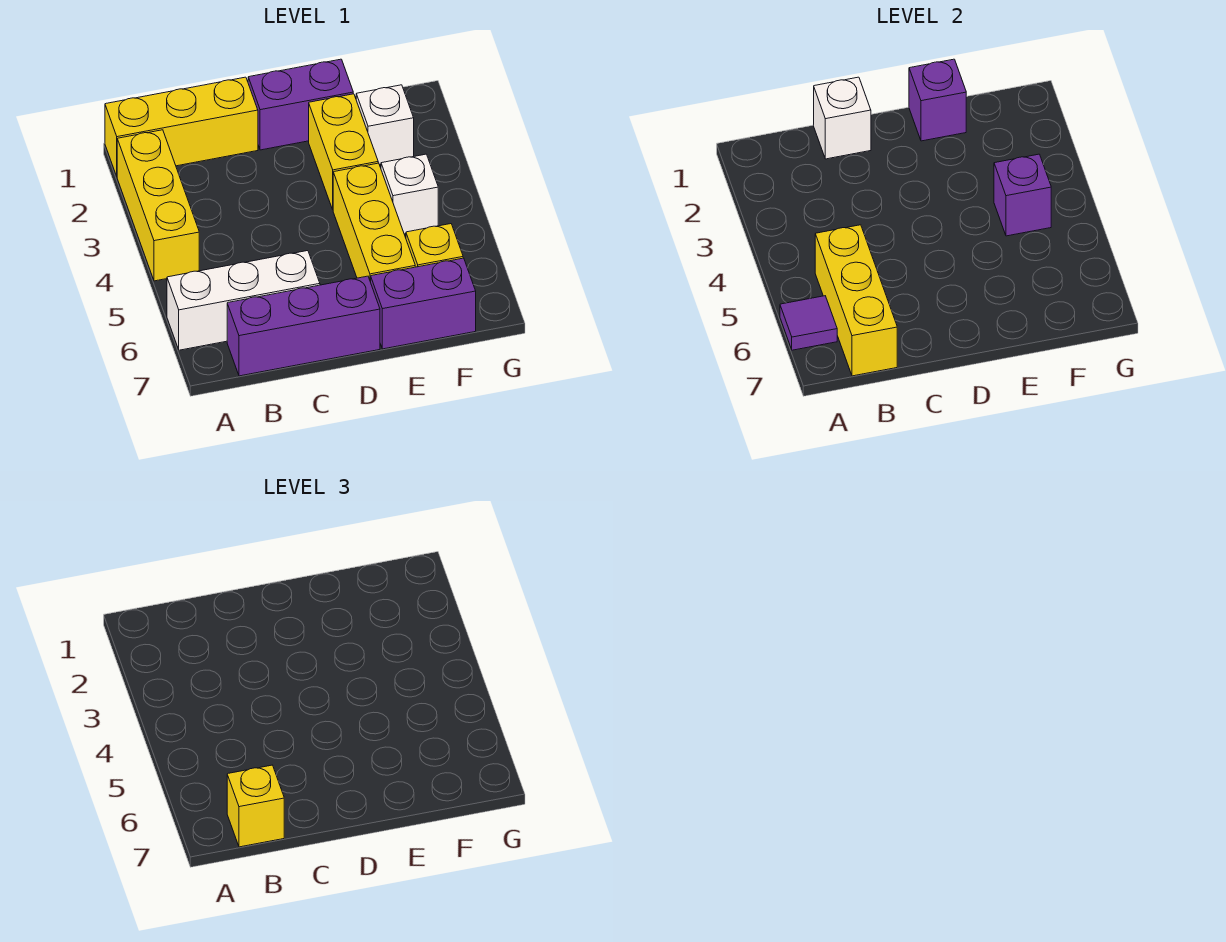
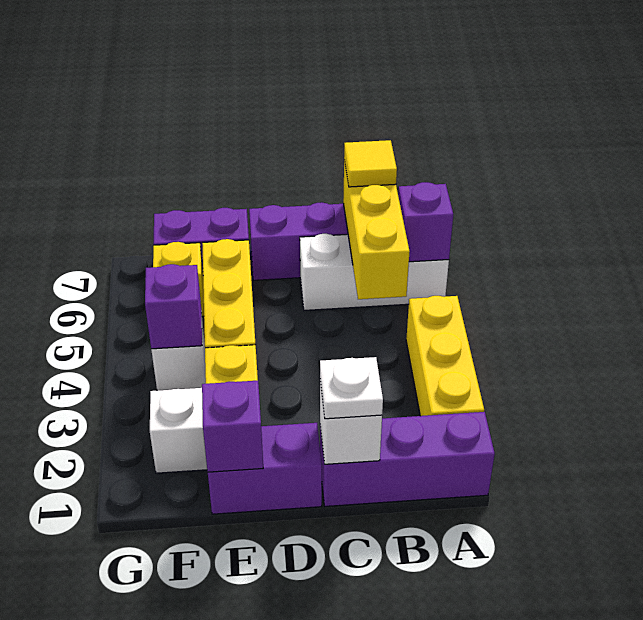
yellow 1x3 brick [105,77,258,176] -> purple 1x3 brick [320,412,495,506]
purple 1x1 tile [780,296,837,350] -> purple 1x1 brick [398,182,453,262]
yellow 1x1 brick [227,765,284,847] -> yellow 1x1 tile [344,140,397,187]
none -> white 1x1 plate [320,357,383,419]

